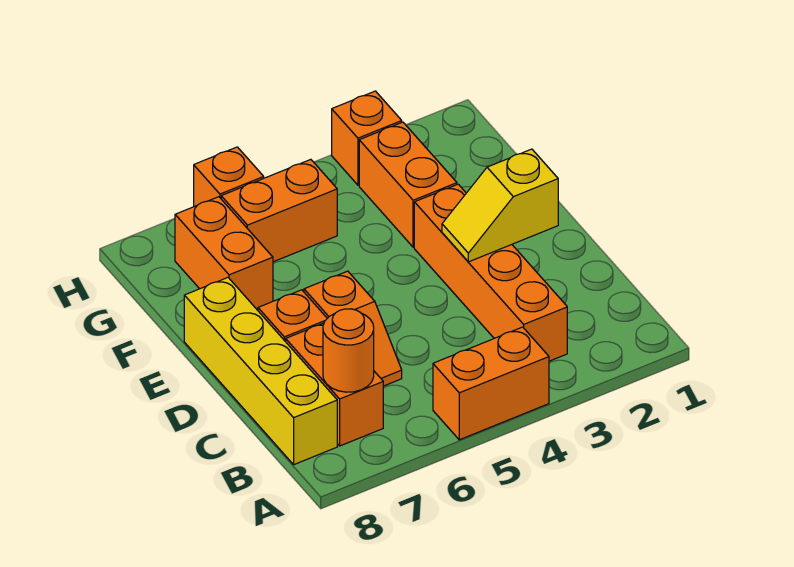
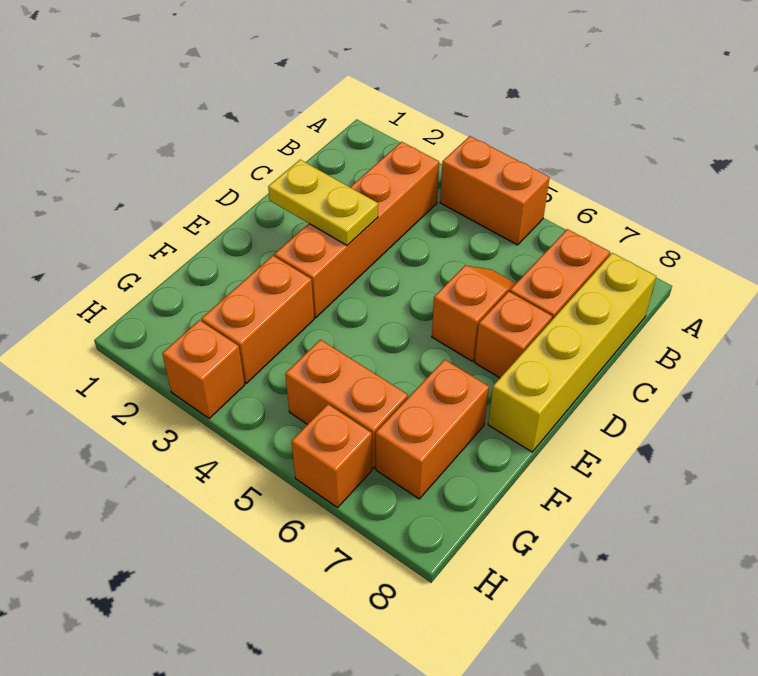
orange 1x1 round brick [323,309,374,392] -> none
yellow 1x2 slope [442,149,558,262] -> yellow 1x2 plate [268,160,378,245]

